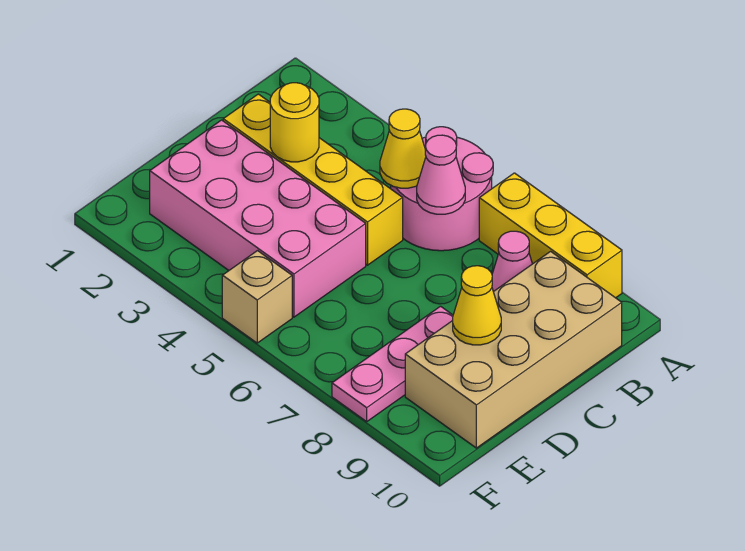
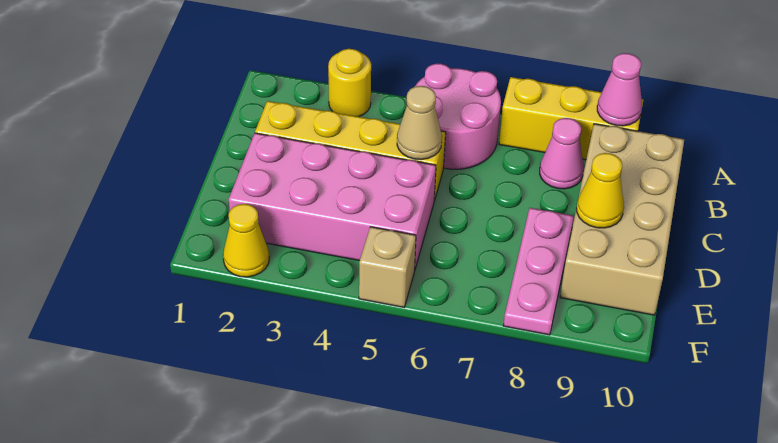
yellow 1x1 cone [380,109,426,188] -> yellow 1x1 cone moved to [223,204,269,277]
pink 1x1 cone [417,135,465,214] -> pink 1x1 cone moved to [597,53,642,126]
yellow 1x1 round brick [270,83,319,162] -> yellow 1x1 round brick moved to [328,49,371,117]
none -> tan 1x1 cone [397,86,442,160]

